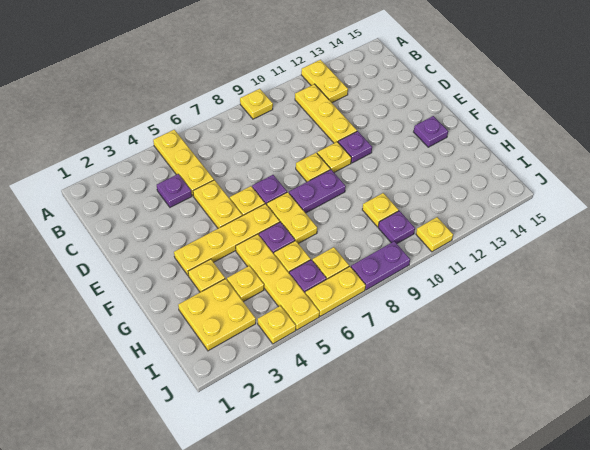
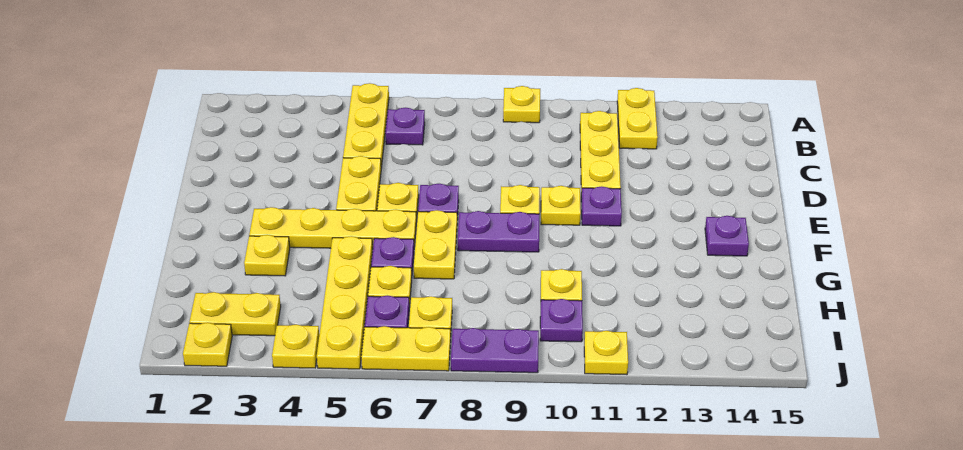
purple 1x1 plate [157,174,192,207] -> purple 1x1 plate moved to [385,108,425,145]
yellow 2x2 plate [178,279,256,351] -> yellow 1x2 plate [189,292,281,336]
yellow 1x1 plate [227,266,264,302] -> yellow 1x1 plate moved to [183,323,232,366]

